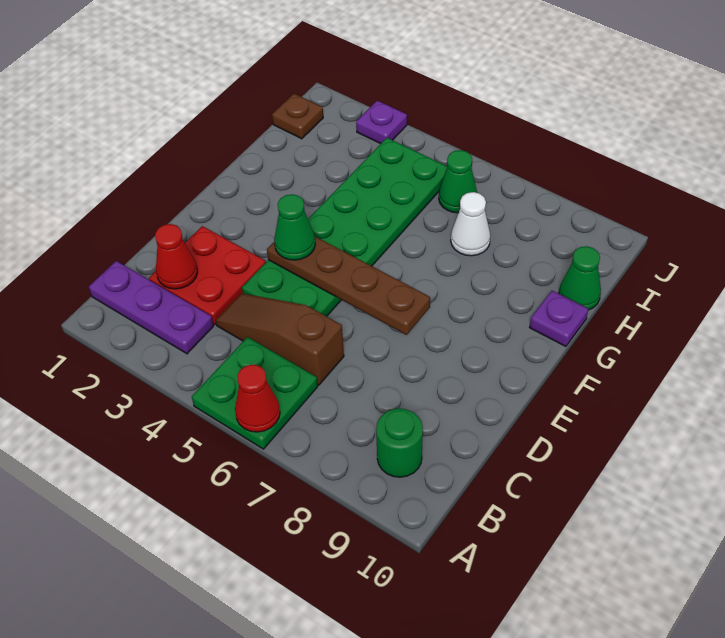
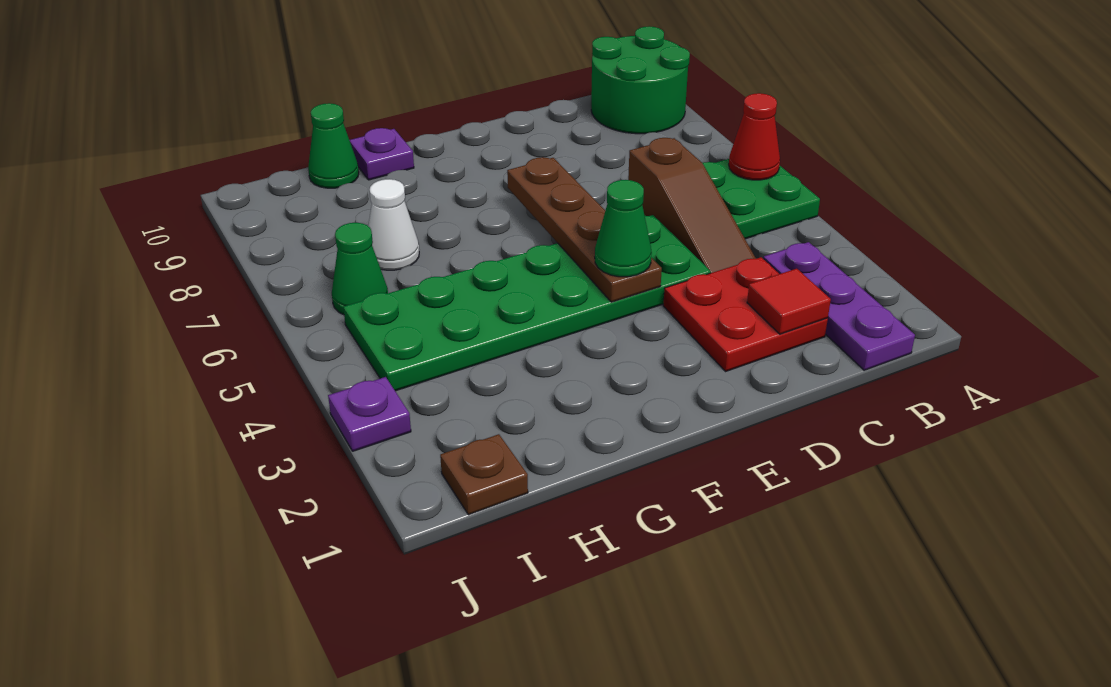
green 1x1 round brick [376,409,423,477] -> green 2x2 round brick [591,26,690,134]
red 1x1 cone [155,224,198,289] -> red 1x1 tile [747,269,831,334]

